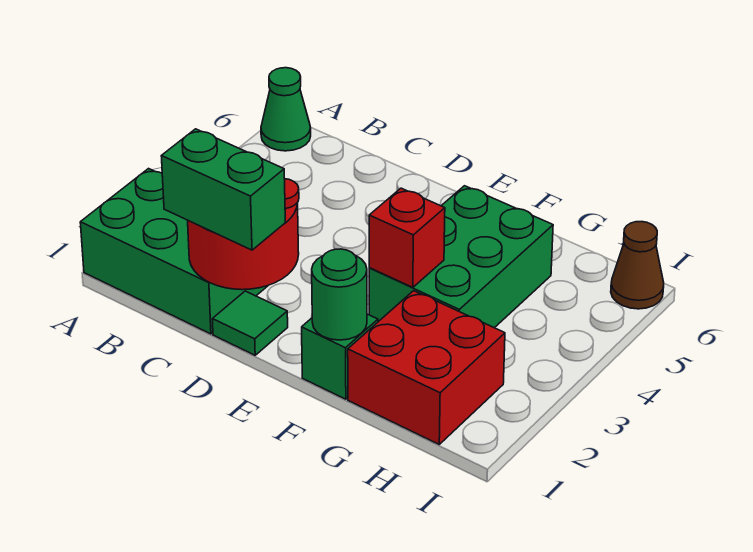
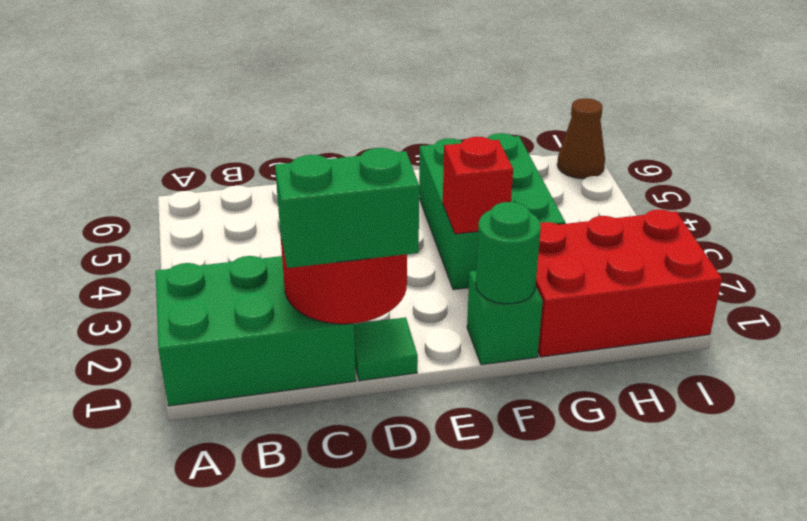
green 1x1 cone [261,68,311,151] -> none
red 2x2 brick [348,291,505,444] -> red 2x3 brick [536,209,722,357]

